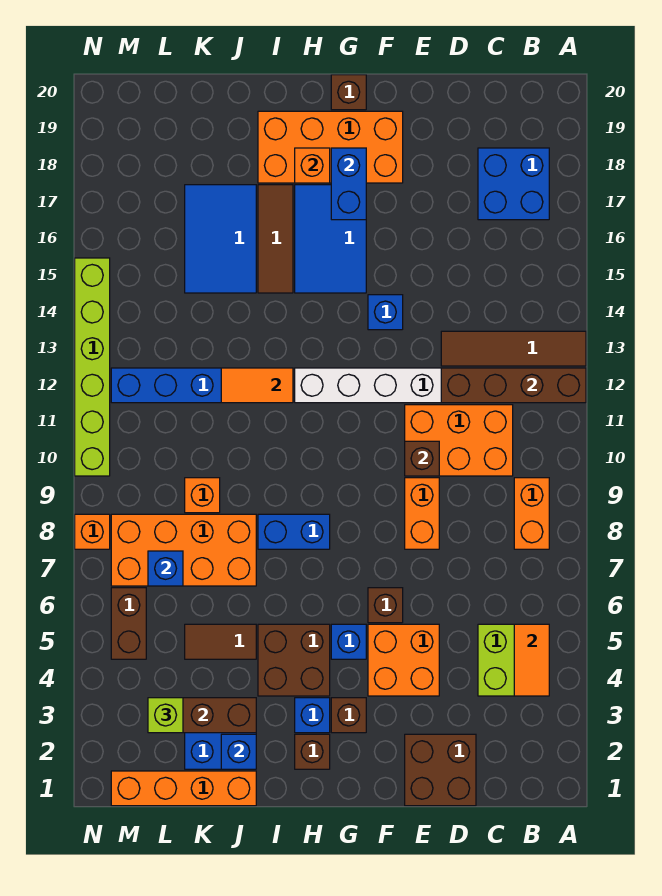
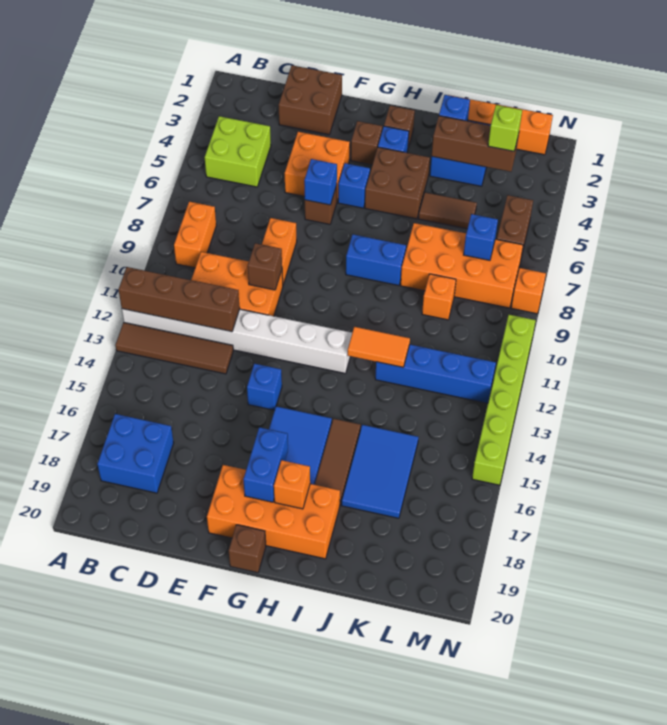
orange 1x2 tile [514,624,549,696] -> none
none -> blue 1x1 brick [304,159,337,205]

